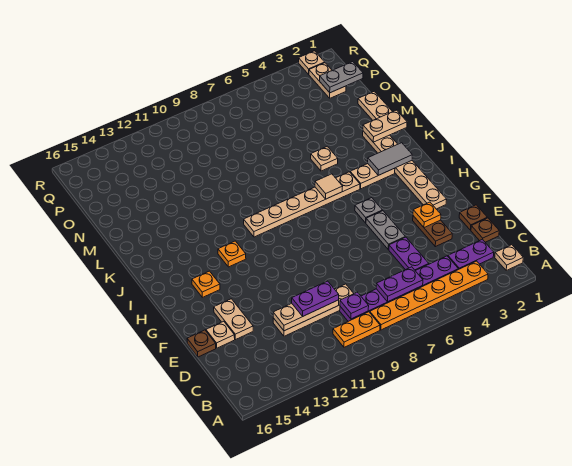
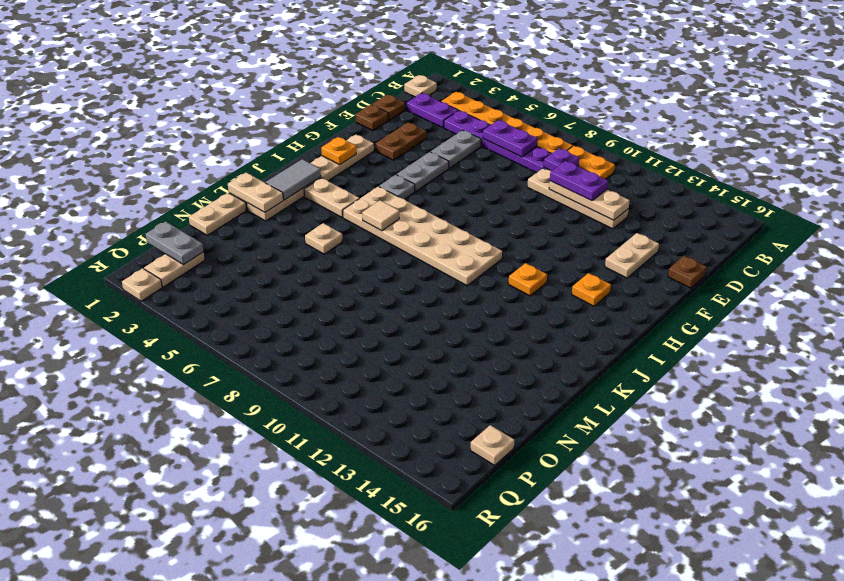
purple 1x2 plate [389,237,429,271] -> grey 1x2 plate [431,130,481,168]
tan 1x1 plate [206,321,235,348] -> tan 1x1 plate moved to [470,425,514,465]
orange 1x1 plate [413,202,441,228] -> orange 1x1 plate moved to [321,137,356,165]
grey 1x2 tile [368,143,412,175] -> grey 1x2 tile turned to [266,159,321,200]
tan 1x6 plate [244,172,360,237] -> tan 2x6 plate [343,186,502,286]

